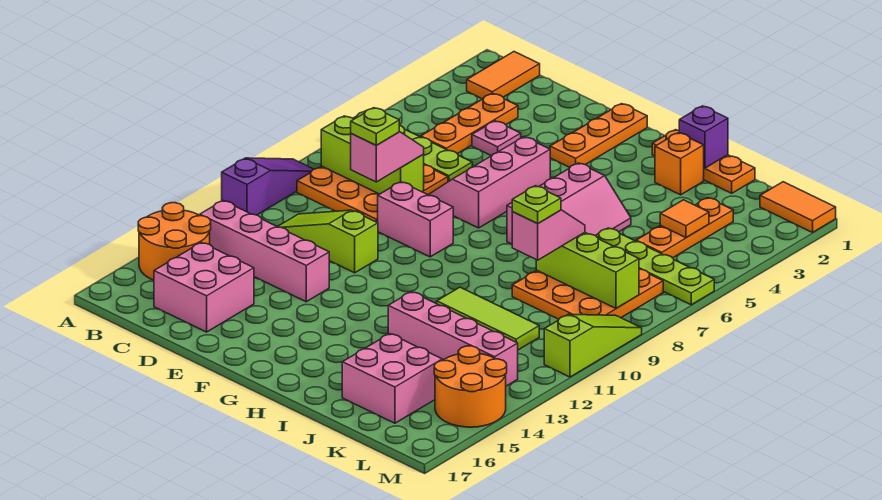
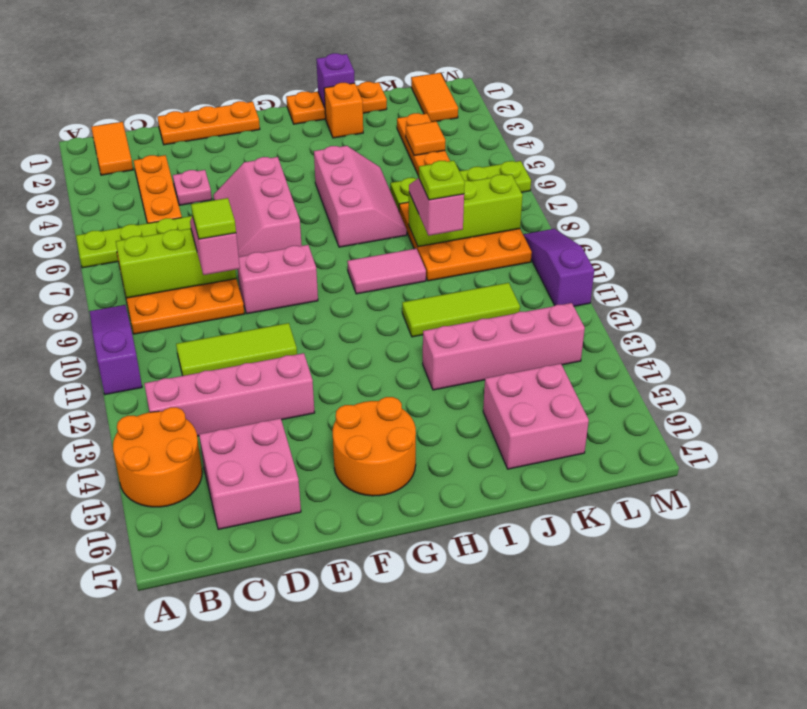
lime 1x3 slope [278,210,378,273] -> lime 1x3 tile [176,323,297,376]
lime 1x1 plate [351,108,399,145] -> lime 1x1 tile [191,198,236,239]
orange 1x3 plate [550,104,647,167] -> orange 1x3 plate turned to [158,101,260,145]
none -> pink 1x2 tile [347,248,426,294]
orange 1x2 tile [760,182,836,232] -> orange 1x2 tile turned to [411,73,458,122]
orange 2x2 round brick [434,346,507,427] -> orange 2x2 round brick moved to [333,397,416,496]
lime 1x3 slope [544,314,642,377] -> purple 1x3 slope [523,229,594,306]

